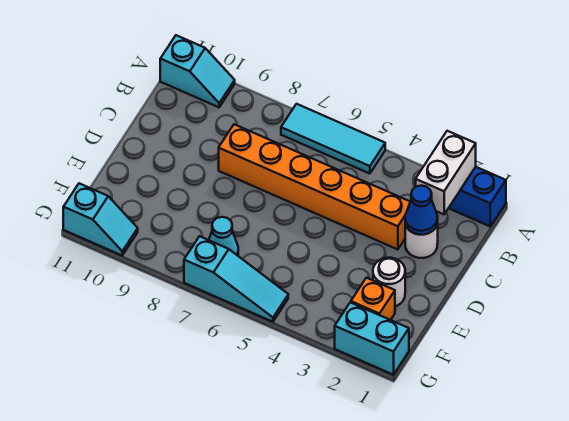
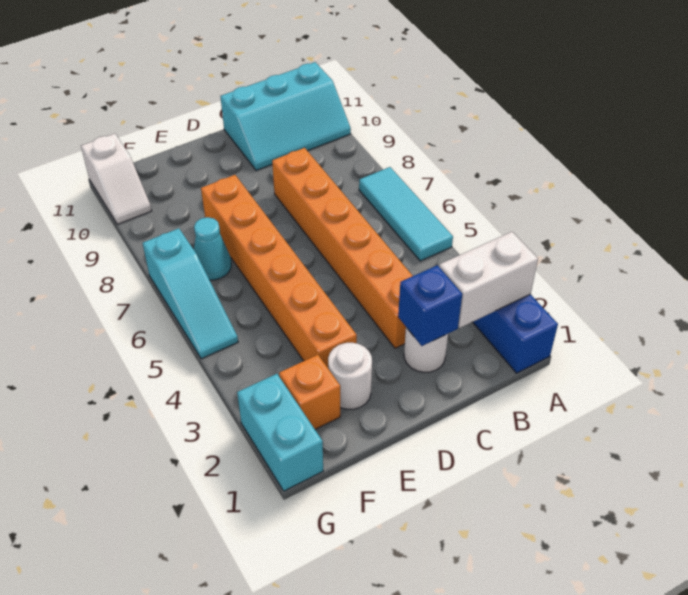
cyan 1x2 slope [160,35,235,107] -> cyan 2x3 slope [220,62,351,170]
blue 1x1 cone [405,186,438,235] -> blue 1x1 brick [398,265,462,346]
none -> orange 1x6 brick [201,175,357,368]
cyan 1x2 slope [63,183,138,255] -> white 1x2 slope [81,134,152,224]

